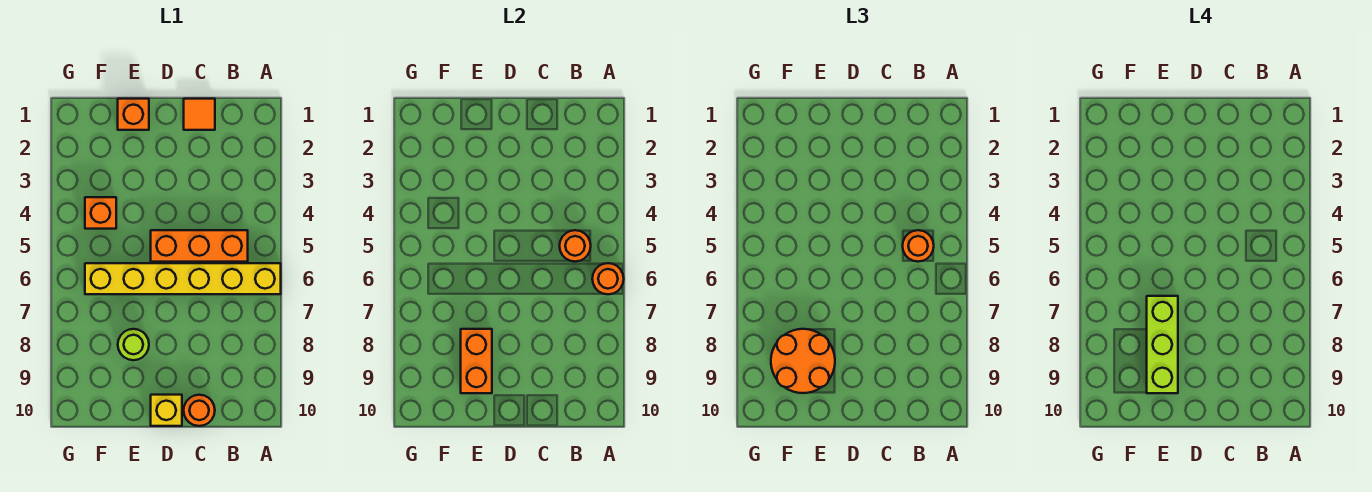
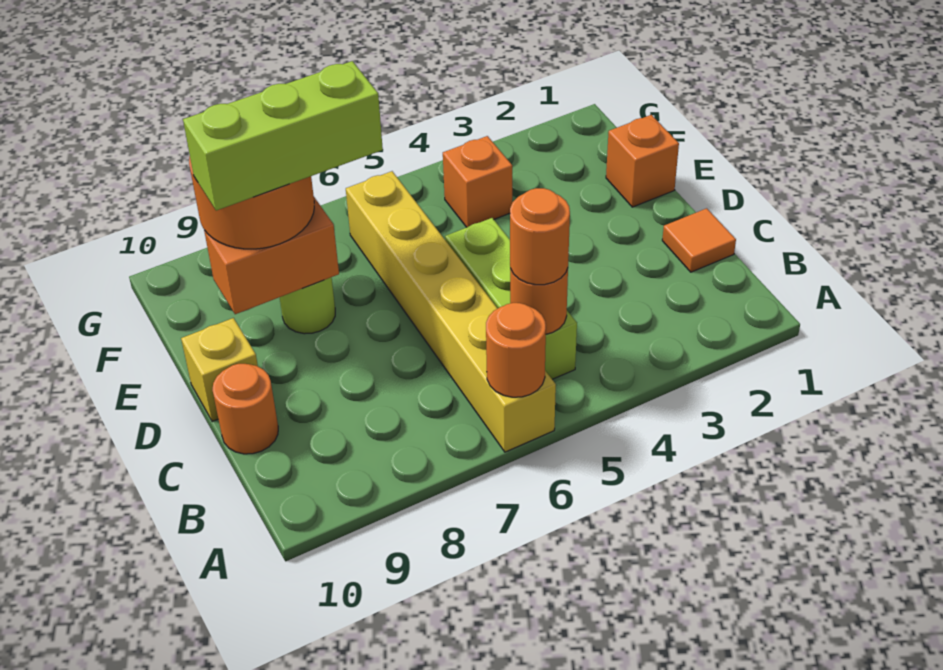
orange 1x3 brick [151,230,248,262] -> lime 1x3 brick [445,218,577,379]

